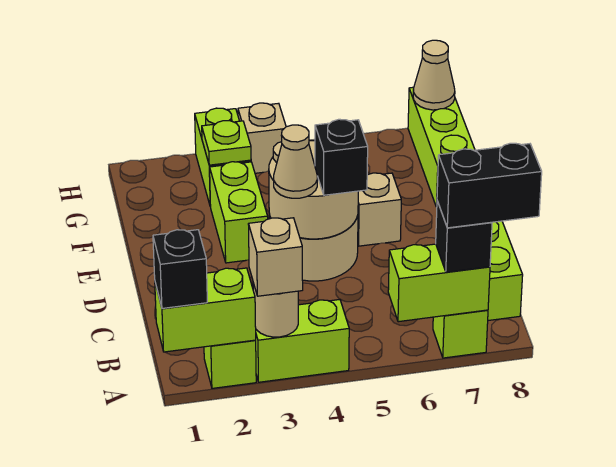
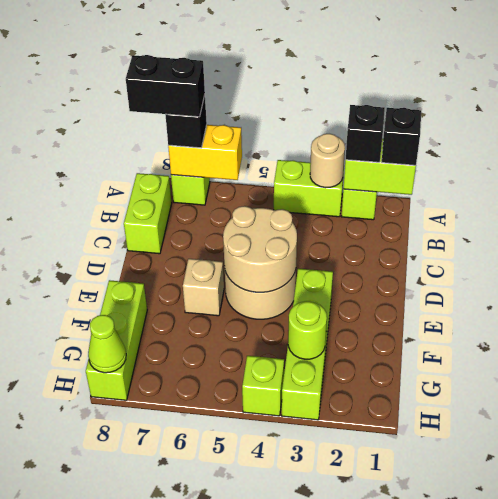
tan 1x1 brick [248,218,303,296] -> none
lime 1x2 brick [388,244,490,322] -> yellow 1x2 brick [168,125,242,180]
tan 1x1 cone [274,125,317,198] -> none
black 1x1 brick [315,119,368,195] -> black 1x1 brick moved to [346,105,385,162]
lime 1x1 plate [202,121,251,165] -> lime 1x1 round brick [288,301,327,359]
tan 1x1 brick [238,103,286,173] -> lime 1x1 brick [242,356,284,416]
tan 1x1 cone [413,40,455,110] -> lime 1x1 cone [88,315,126,373]

